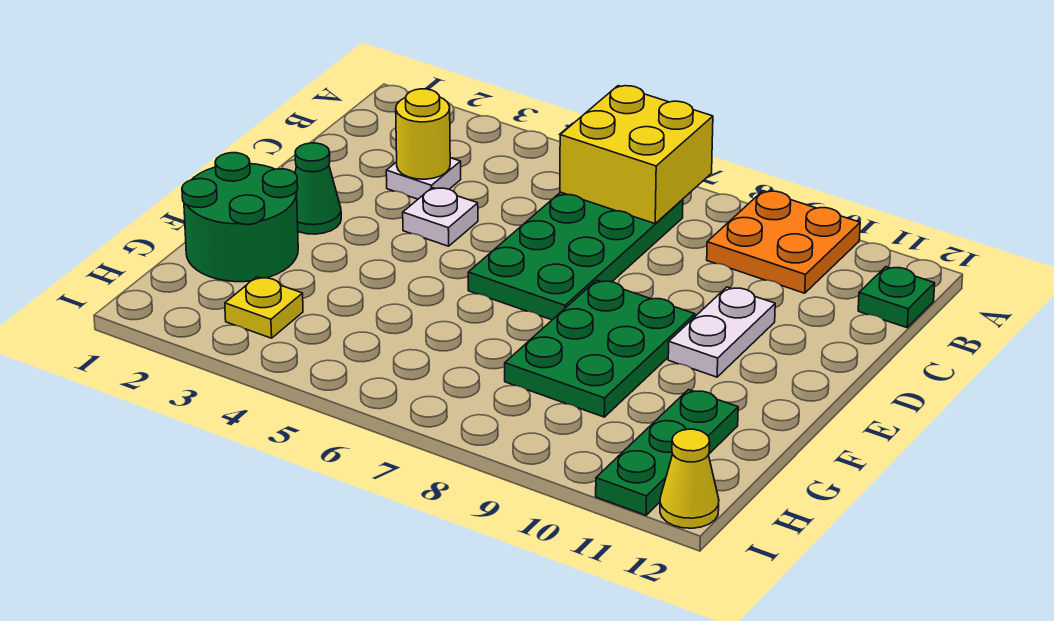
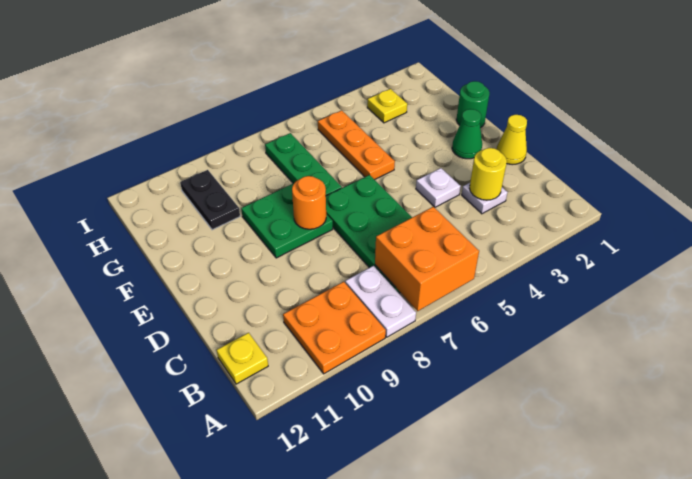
yellow 2x2 brick [560,86,713,224] -> orange 2x2 brick [375,207,479,311]
green 1x1 plate [858,267,935,328] -> yellow 1x1 plate [217,333,268,384]
white 1x2 plate [668,287,775,377] -> white 1x2 plate moved to [345,266,416,337]
green 2x3 plate [505,280,695,417] -> green 2x2 plate [241,183,333,258]
none -> orange 1x1 round brick [292,176,326,229]
green 2x2 round brick [182,153,298,282] -> green 1x1 round brick [456,81,490,128]
none -> orange 1x3 plate [318,110,395,180]
none -> black 1x2 plate [180,170,240,230]
green 1x3 plate [596,389,738,515] -> green 1x3 plate moved to [265,133,342,196]
yellow 1x1 cone [660,429,719,528] -> yellow 1x1 cone moved to [497,115,527,165]

